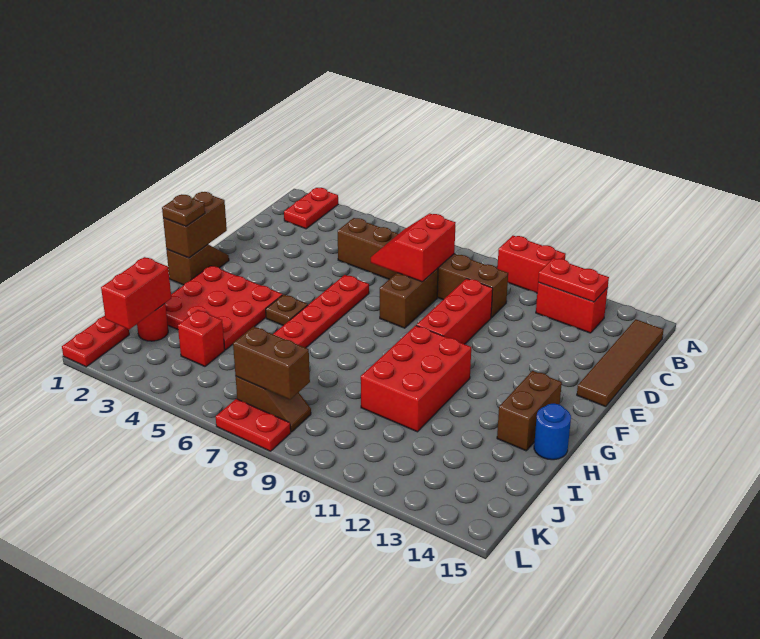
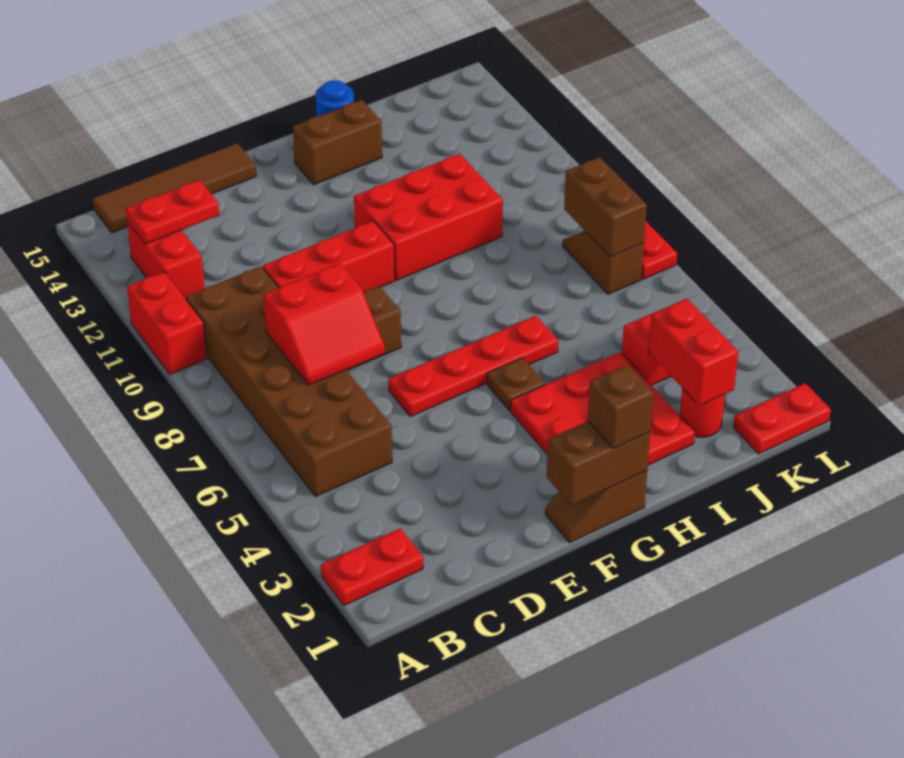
red 1x2 plate [538,258,609,302] -> red 1x2 plate turned to [126,180,219,244]
brown 1x6 brick [338,218,508,318] -> brown 2x6 brick [186,266,392,497]
brown 1x1 plate [162,195,205,226] -> brown 1x1 brick [588,365,653,449]
red 1x2 brick [101,257,171,330] -> red 1x2 brick turned to [649,299,738,405]

